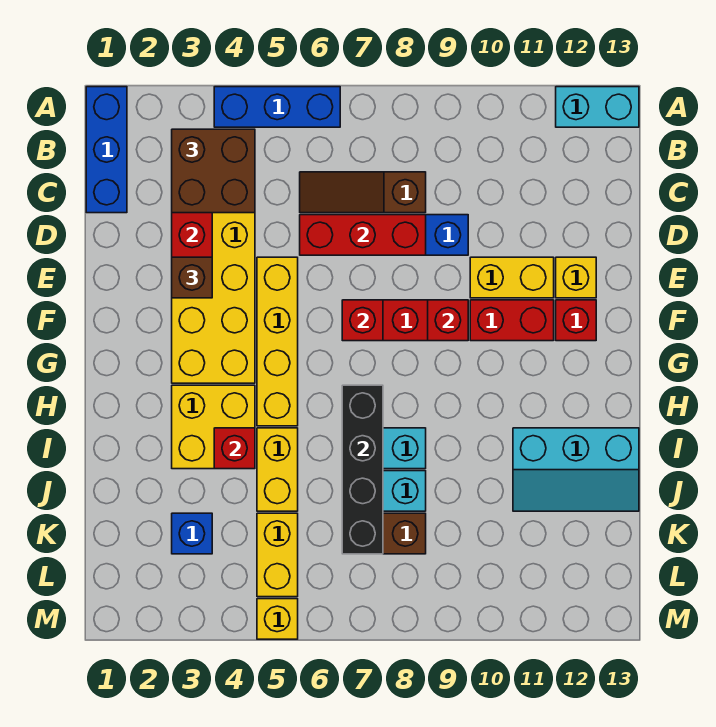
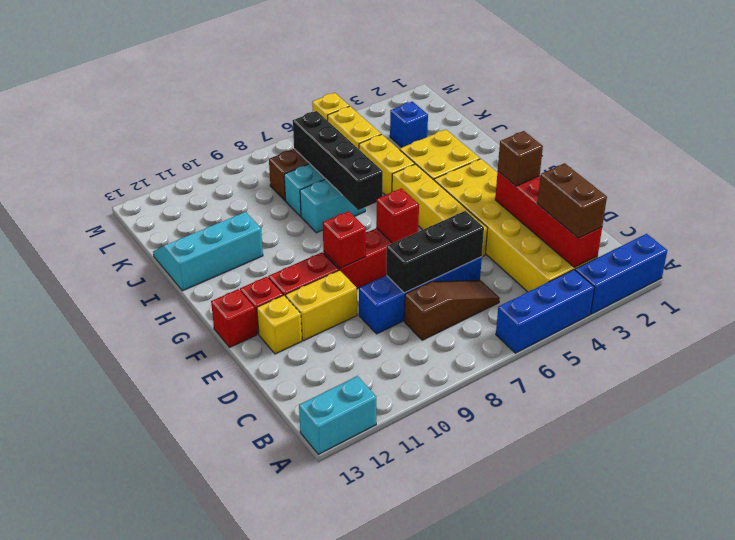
blue 1x3 brick [86,87,127,213] -> blue 1x3 brick turned to [575,234,667,314]
brown 2x2 brick [172,129,255,213] -> brown 1x2 brick [537,163,607,238]
red 1x3 brick [300,215,426,255] -> black 1x3 brick [386,211,484,293]
red 1x1 brick [214,428,255,469] -> red 1x1 brick moved to [211,289,257,347]

